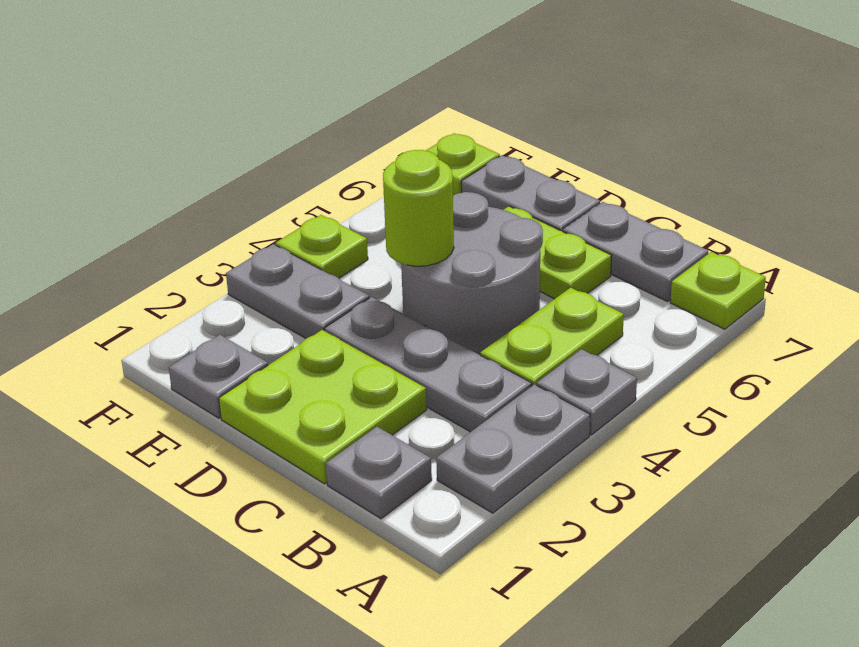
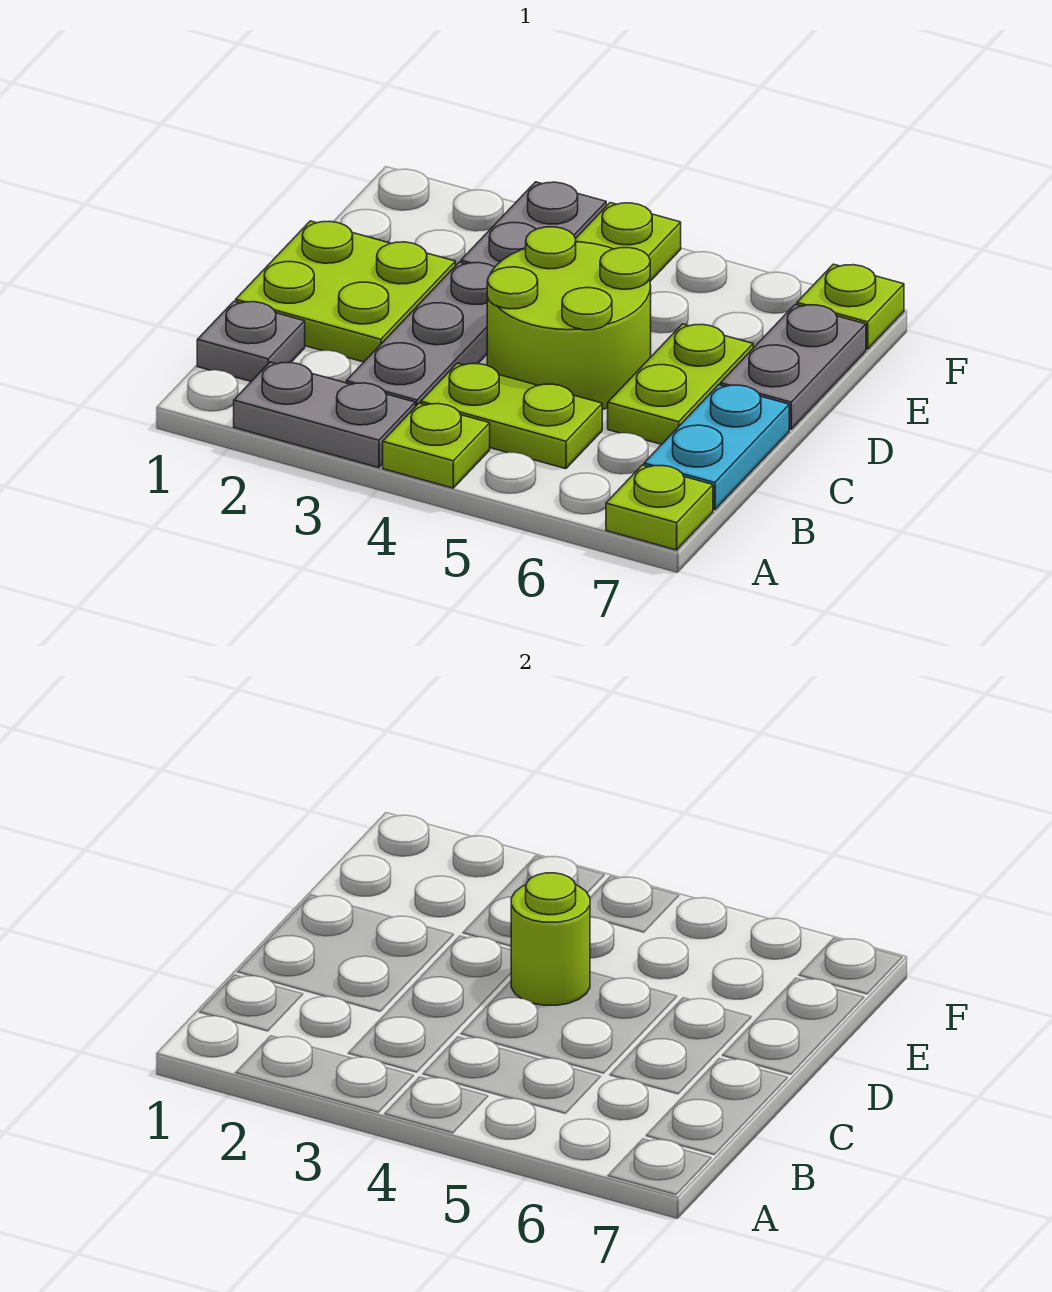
grey 1x1 plate [537,349,637,435] -> lime 1x1 plate [383,403,490,488]
grey 1x2 plate [563,202,708,302] -> cyan 1x2 plate [644,385,789,510]
grey 2x2 round brick [401,192,543,354] -> lime 2x2 round brick [487,227,651,409]
grey 1x1 plate [169,335,268,418] -> none

